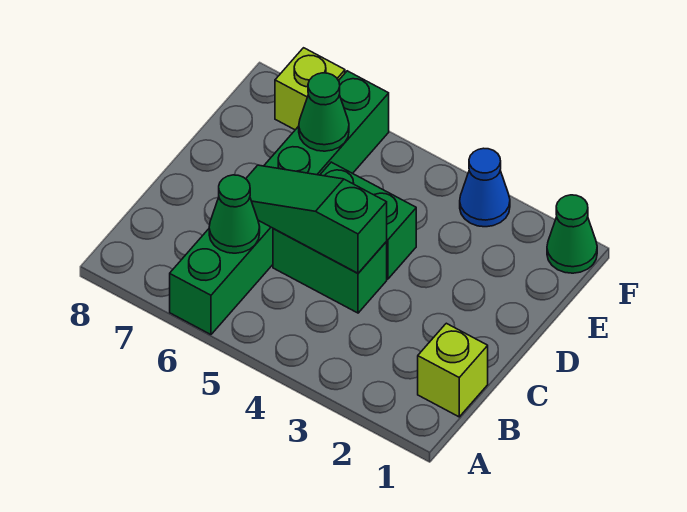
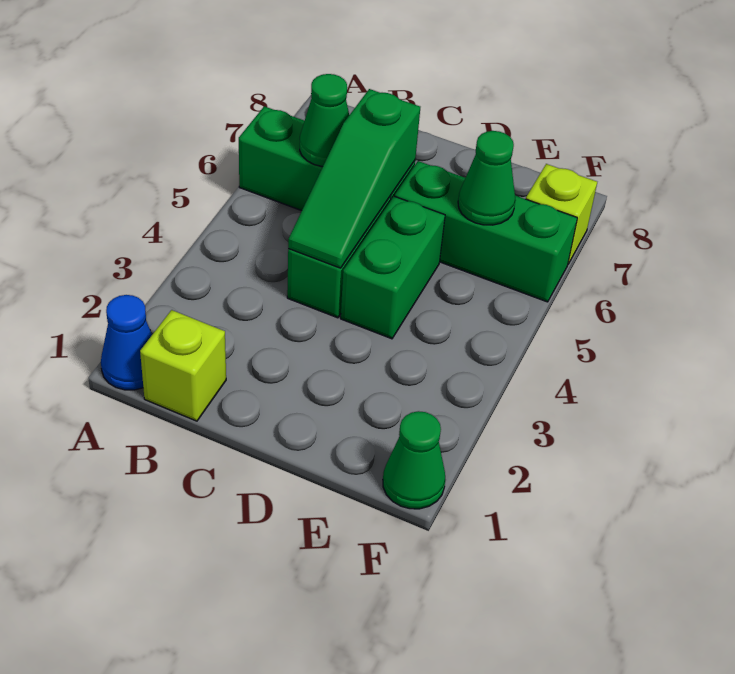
green 1x3 slope [246,165,387,273] -> green 1x3 slope turned to [288,89,420,268]
blue 1x1 cone [460,148,510,227] -> blue 1x1 cone moved to [101,295,152,390]

